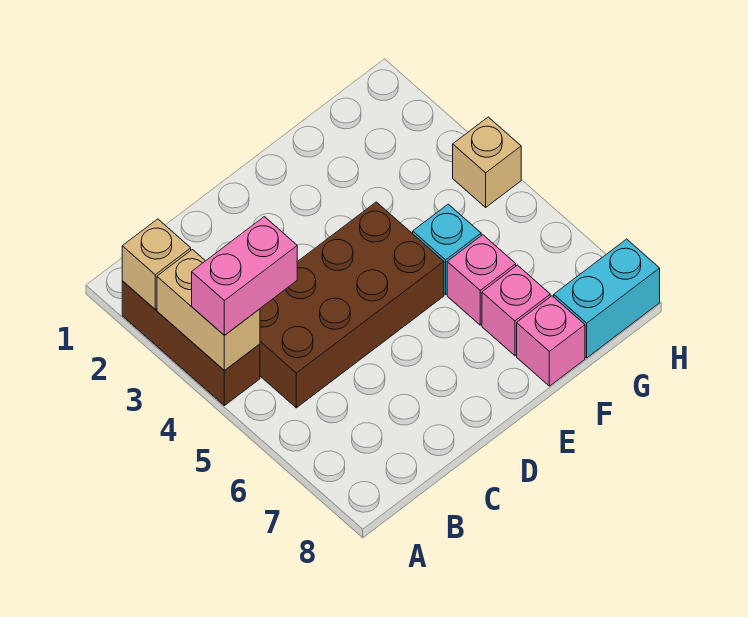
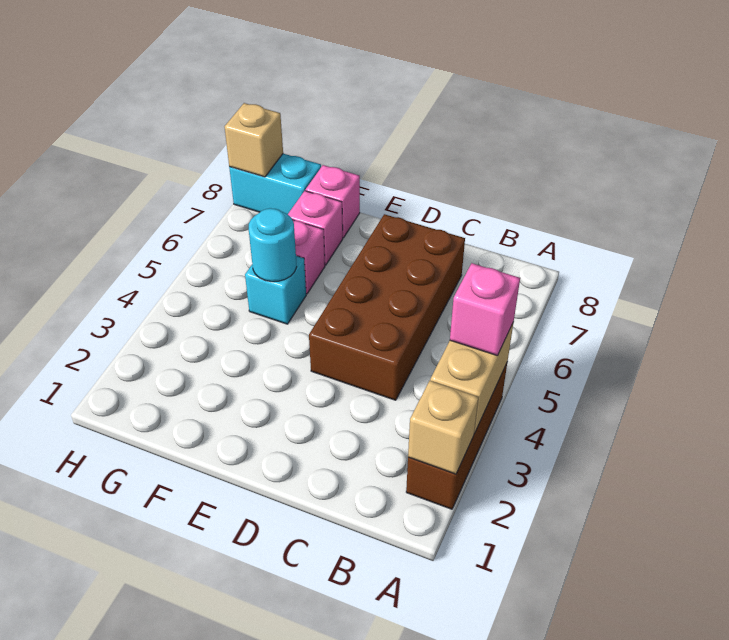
pink 1x2 brick [192,217,297,335] -> pink 1x1 brick [450,263,520,356]
brown 2x4 brick [260,202,444,408] -> brown 2x4 brick turned to [309,214,465,400]
none -> cyan 1x1 round brick [249,208,296,282]
tan 1x1 brick [453,117,521,207] -> tan 1x1 brick moved to [224,103,283,177]

